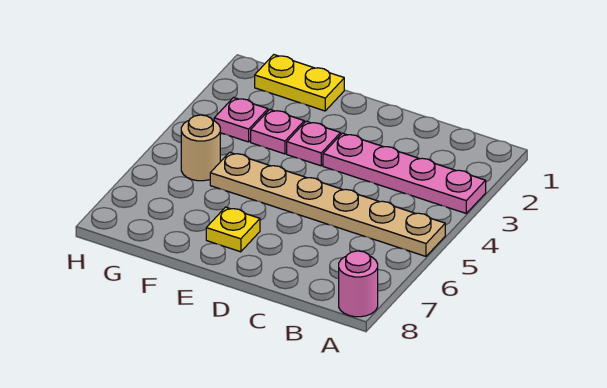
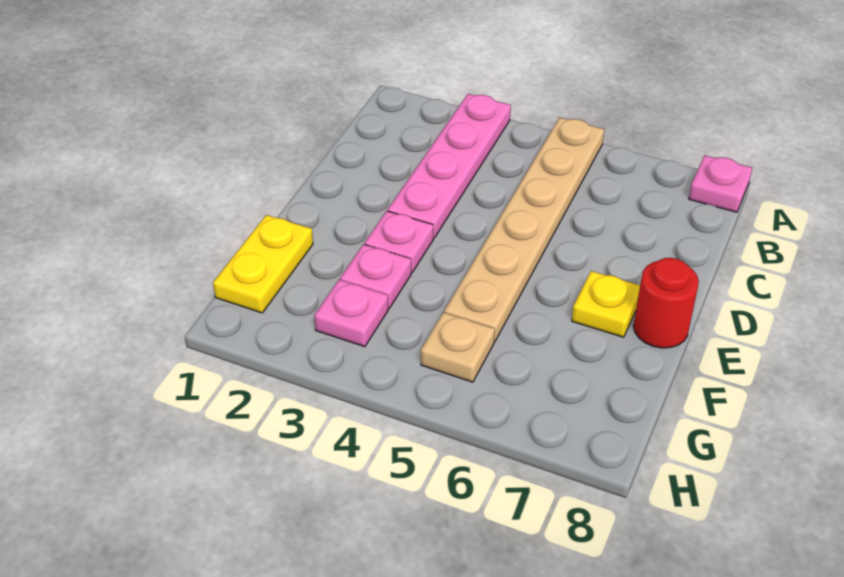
pink 1x1 round brick [339,251,378,317] -> pink 1x1 plate [689,155,752,212]
none -> red 1x1 round brick [633,258,699,348]
tan 1x1 round brick [181,115,220,181] -> tan 1x1 plate [421,312,495,382]

